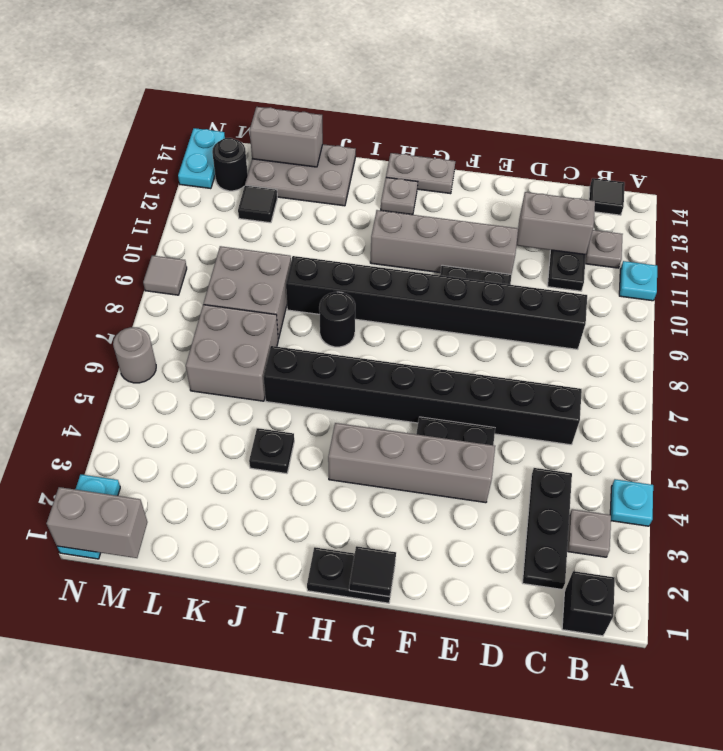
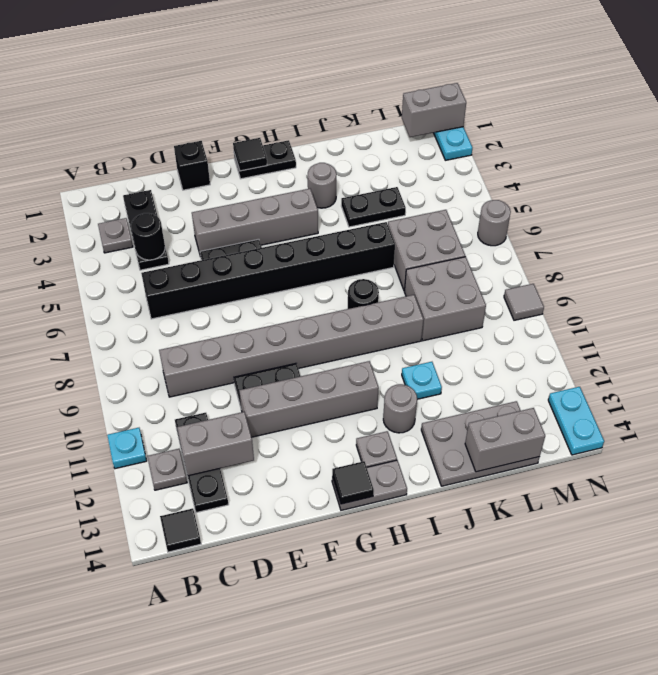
cyan 1x1 plate [610,479,653,526] -> cyan 1x1 plate moved to [402,362,442,399]
black 1x1 brick [562,571,615,636] -> black 1x1 brick moved to [174,141,210,190]
black 1x8 brick [286,256,587,349] -> grey 1x8 brick [159,295,424,397]
none -> grey 1x1 round brick [308,163,336,208]
none -> grey 1x1 round brick [383,384,417,433]
black 1x1 plate [249,428,294,474] -> black 1x2 plate [341,187,406,227]
black 1x1 tile [238,185,277,223] -> black 1x1 tile moved to [332,461,374,504]
black 1x1 round brick [212,138,248,191] -> black 1x1 round brick moved to [131,213,165,260]

